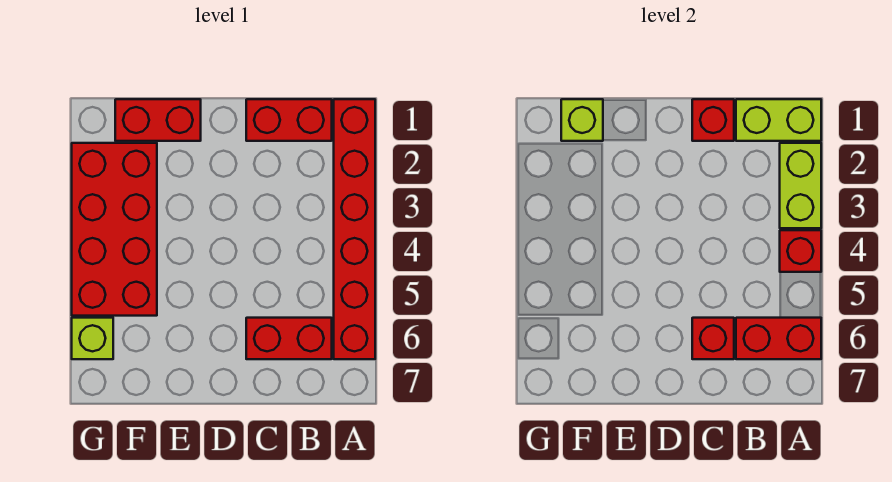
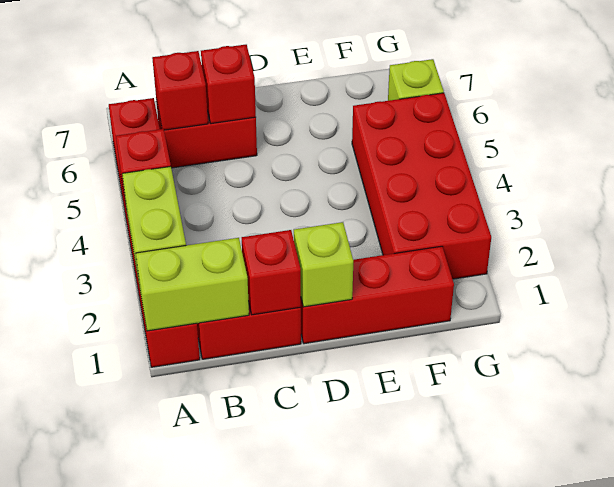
red 1x2 brick [736,318,821,359] -> red 1x1 brick [152,51,208,130]
red 1x2 brick [115,99,201,141] -> red 1x3 brick [300,246,454,344]
lime 1x1 brick [561,99,603,141] -> lime 1x1 brick moved to [294,222,353,307]

